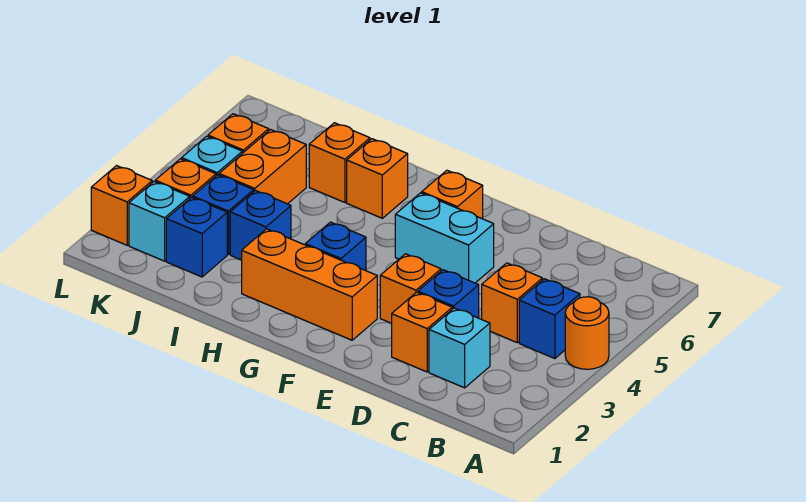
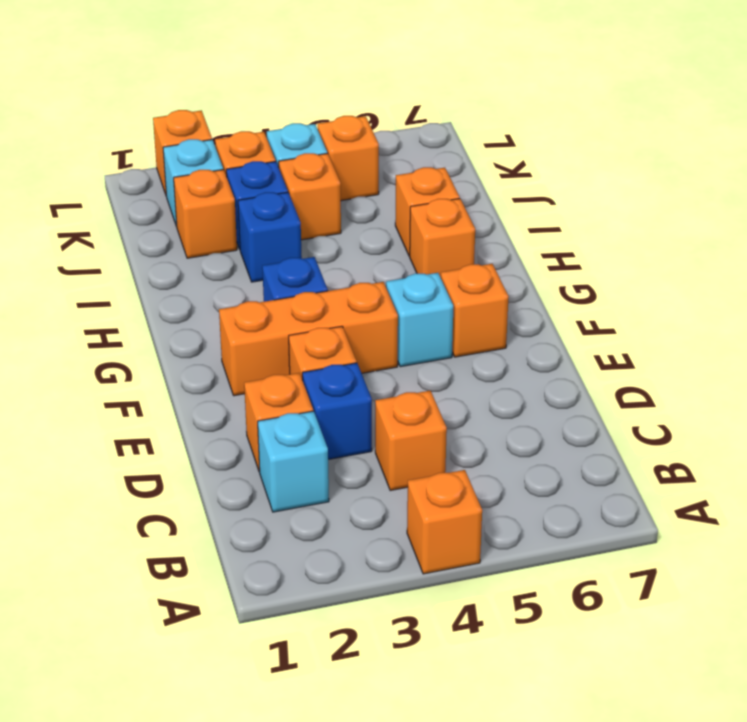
orange 1x1 round brick [565,297,609,369] -> orange 1x1 brick [407,470,482,574]
blue 1x1 brick [519,279,580,359] -> none
cyan 1x2 brick [395,193,494,283] -> cyan 1x1 brick [386,273,453,367]
orange 1x3 brick [242,229,377,340] -> orange 1x3 brick turned to [219,282,398,396]
blue 1x1 brick [166,197,227,277] -> orange 1x1 brick [174,170,237,258]
orange 1x2 brick [219,130,306,204] -> orange 1x1 brick [279,153,341,240]

